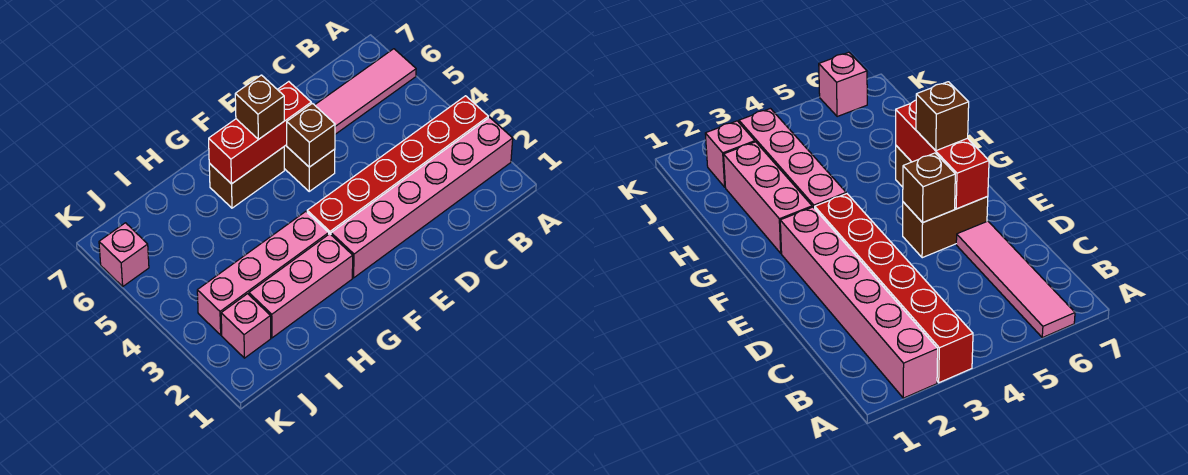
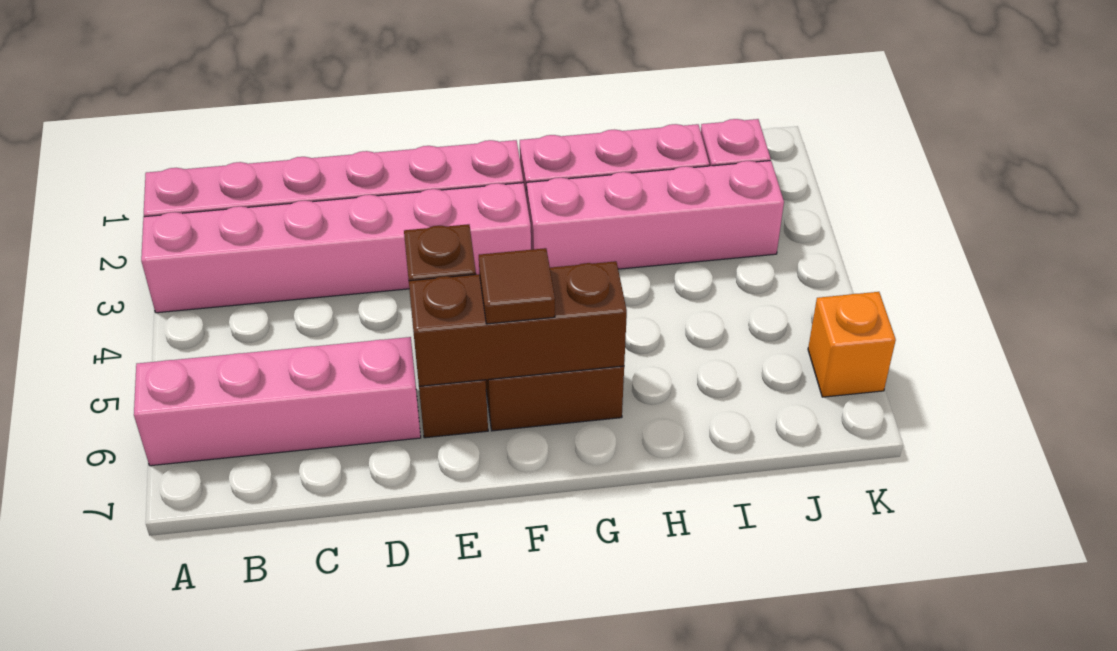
red 1x6 brick [307,96,488,234] -> pink 1x6 brick [141,183,531,313]
pink 1x4 tile [315,49,416,134] -> pink 1x4 brick [134,337,421,466]
red 1x3 brick [209,82,311,184] -> brown 1x3 brick [409,261,627,386]
brown 1x1 brick [235,75,284,139] -> brown 1x1 tile [479,248,555,324]
pink 1x1 brick [99,223,149,286] -> orange 1x1 brick [808,292,896,397]

